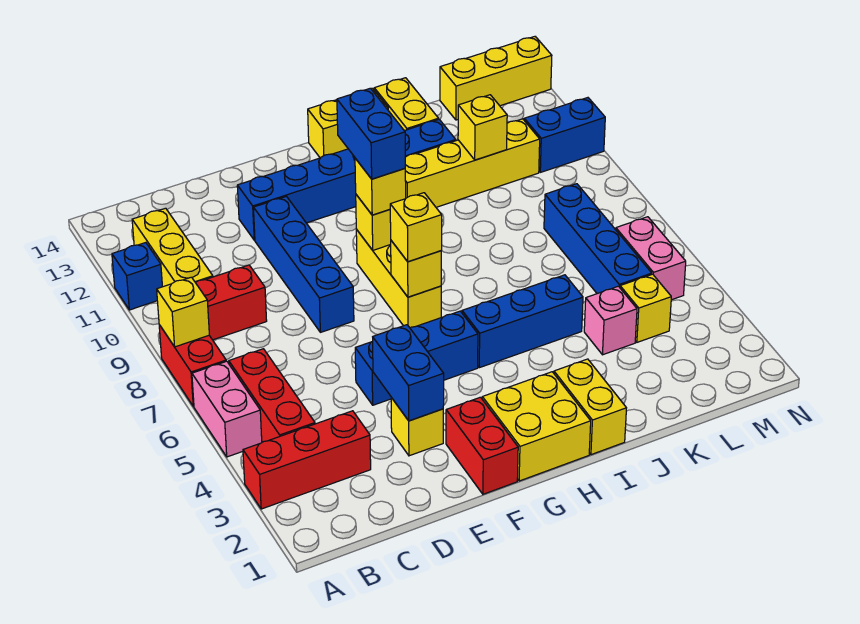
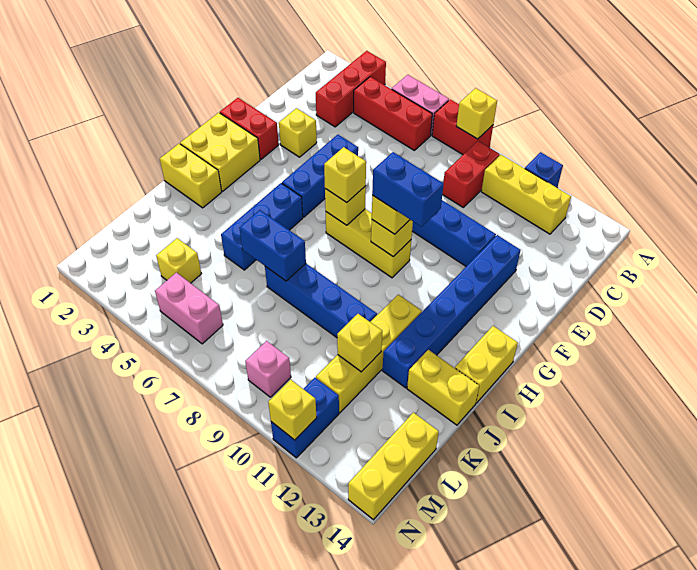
blue 1x2 brick [373,325,444,421] -> blue 1x2 brick moved to [240,210,306,281]
pink 1x1 brick [584,286,637,355] -> pink 1x1 brick moved to [245,341,291,397]
blue 1x4 brick [544,184,652,294] -> blue 1x4 brick moved to [265,264,377,337]
none -> yellow 1x1 brick [268,380,317,440]

